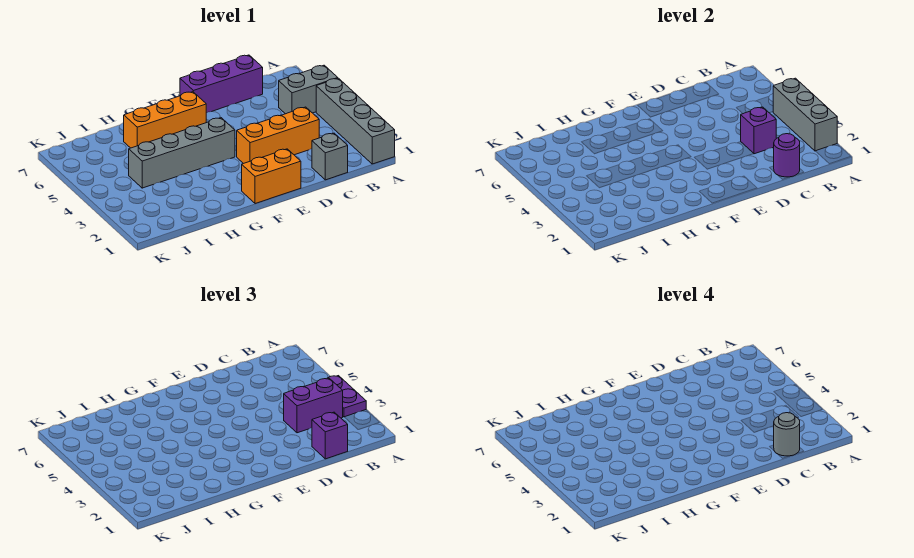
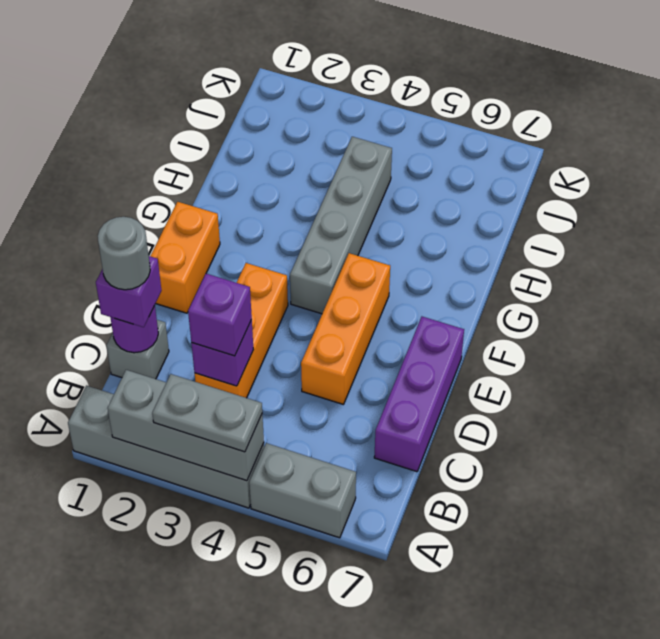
purple 1x2 plate [327,376,366,417] -> grey 1x2 plate [152,374,262,452]
grey 1x2 brick [279,65,338,114] -> grey 1x2 brick turned to [249,443,356,538]
purple 1x2 brick [284,378,343,433] -> purple 1x1 brick [188,274,252,356]
orange 1x3 brick [124,92,206,148] -> orange 1x3 brick moved to [301,253,390,404]

